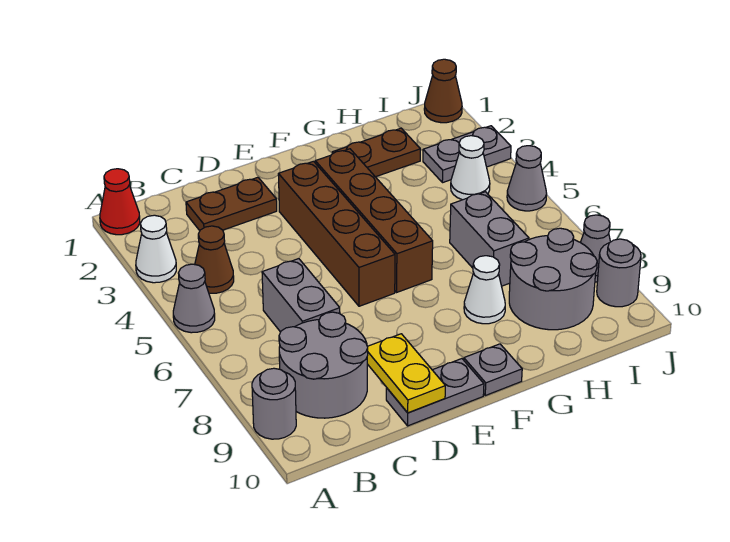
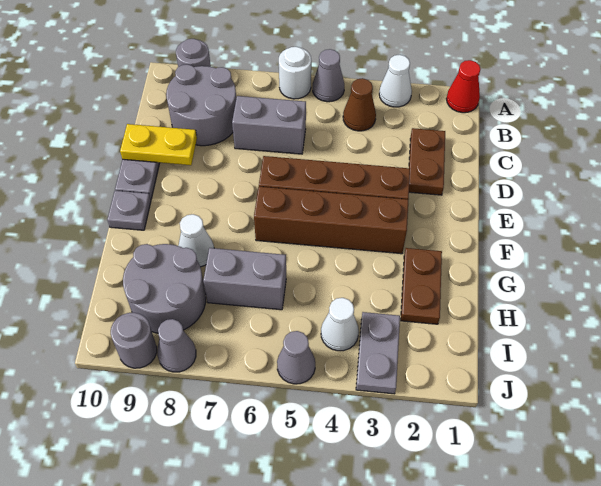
none -> white 1x1 round brick [279,47,311,99]
brown 1x1 cone [424,59,462,123] -> none

